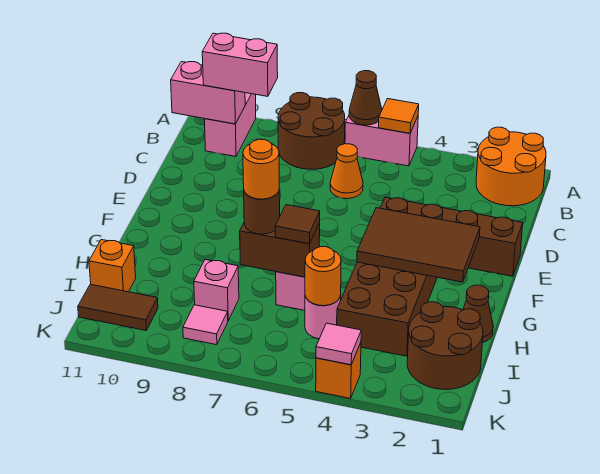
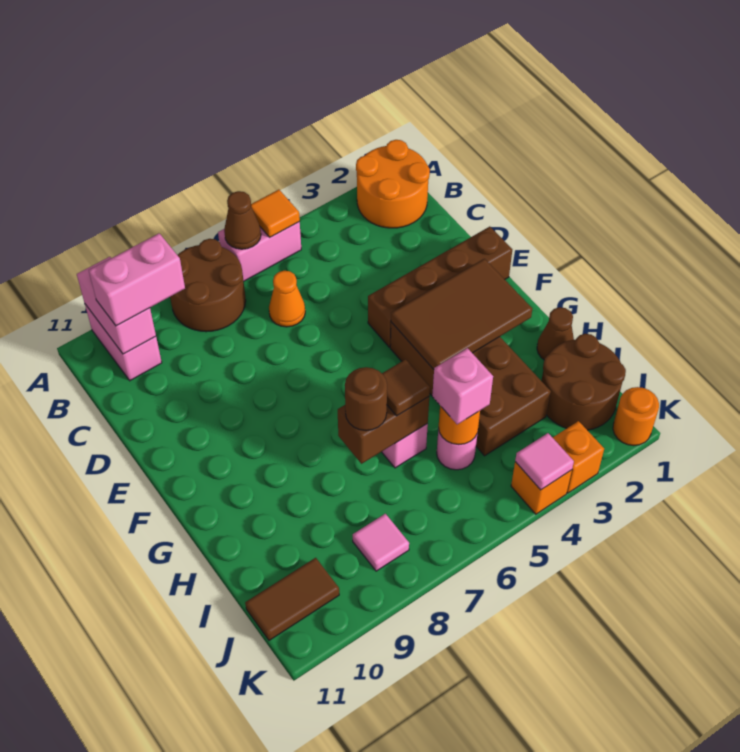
pink 1x2 brick [171,62,245,124] -> pink 1x2 brick turned to [77,257,156,354]
orange 1x1 round brick [243,139,279,199] -> orange 1x1 round brick moved to [613,387,659,446]
pink 1x1 brick [194,260,239,320] -> pink 1x1 brick moved to [432,348,493,424]
orange 1x1 brick [89,240,136,292] -> orange 1x1 brick moved to [553,421,604,493]

